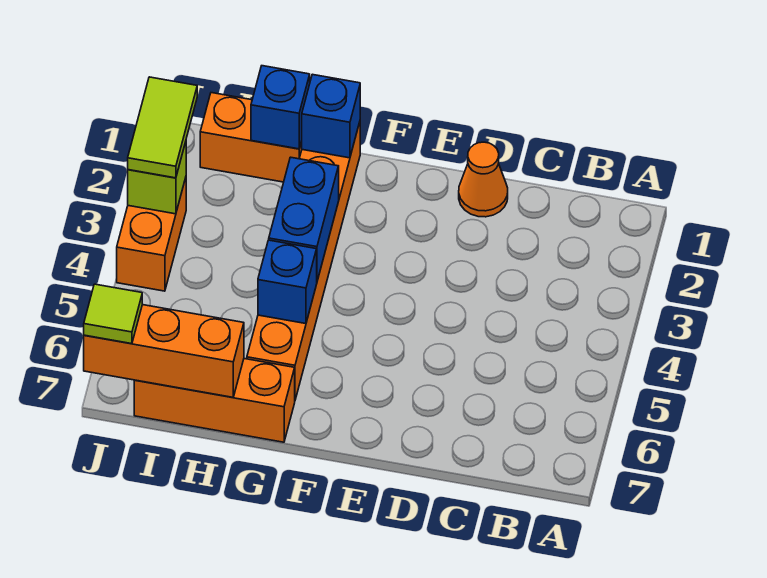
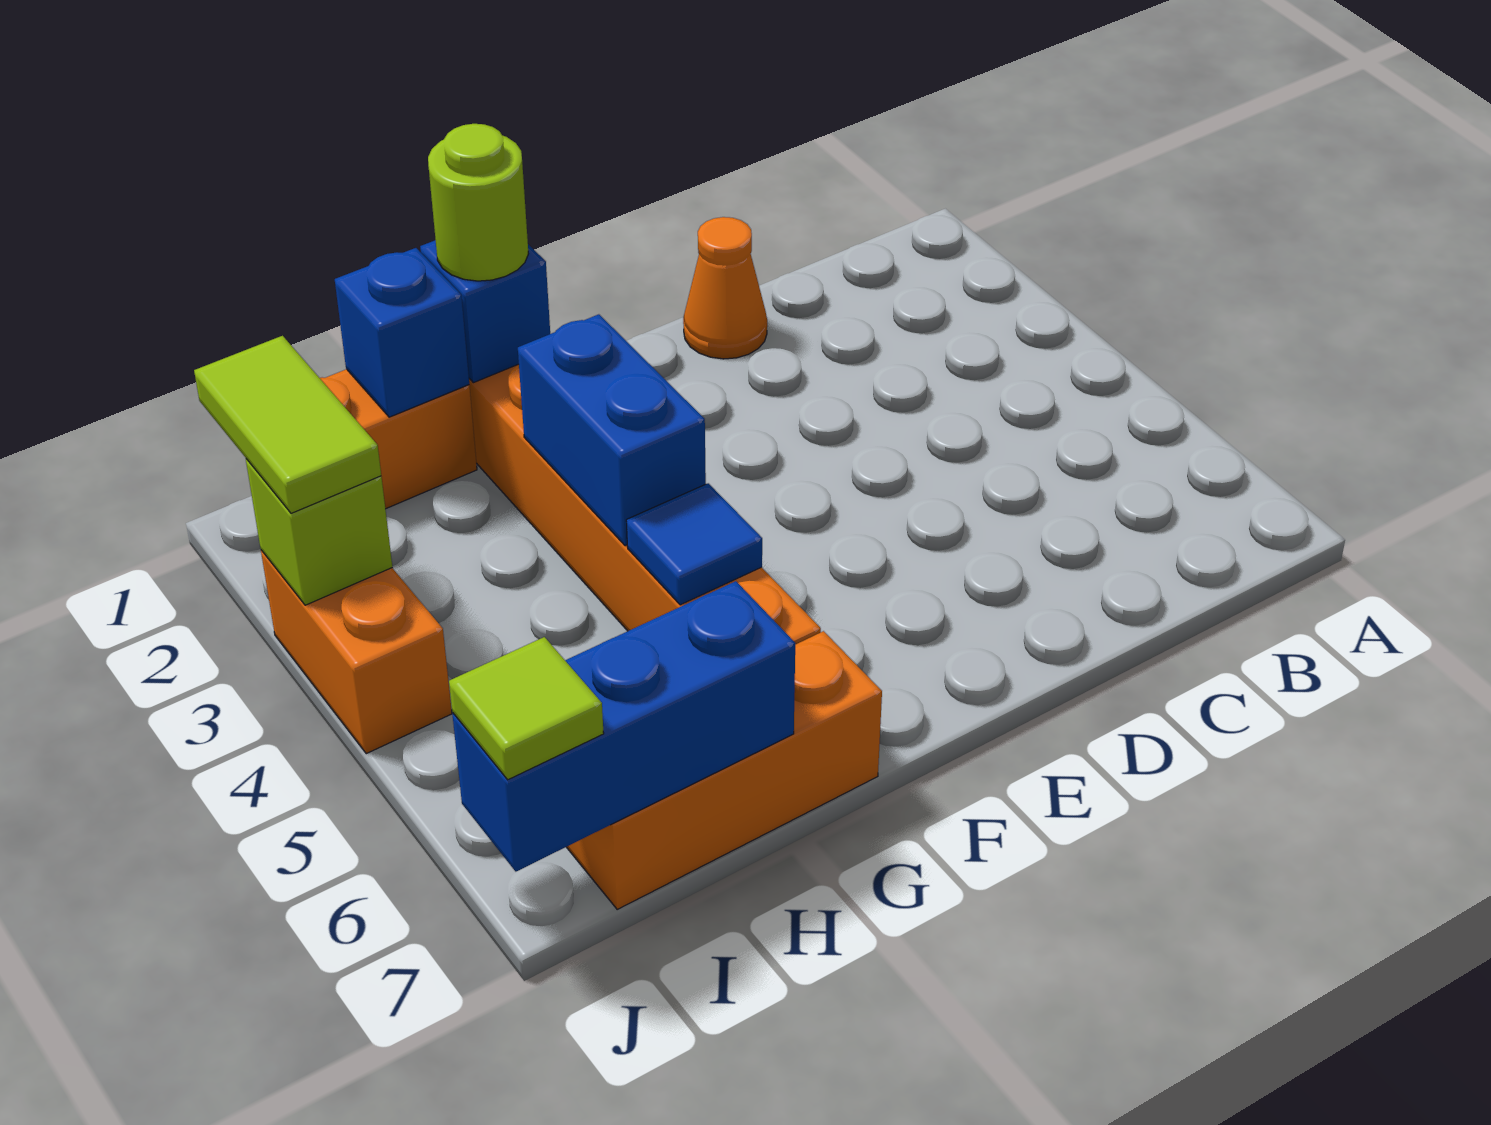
none -> lime 1x1 round brick [428,124,528,281]
blue 1x1 brick [258,240,317,324] -> blue 1x1 tile [626,483,762,605]
orange 1x3 brick [84,305,244,397] -> blue 1x3 brick [452,581,795,871]

